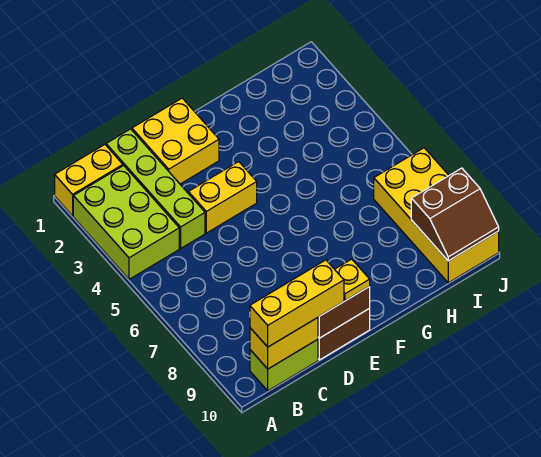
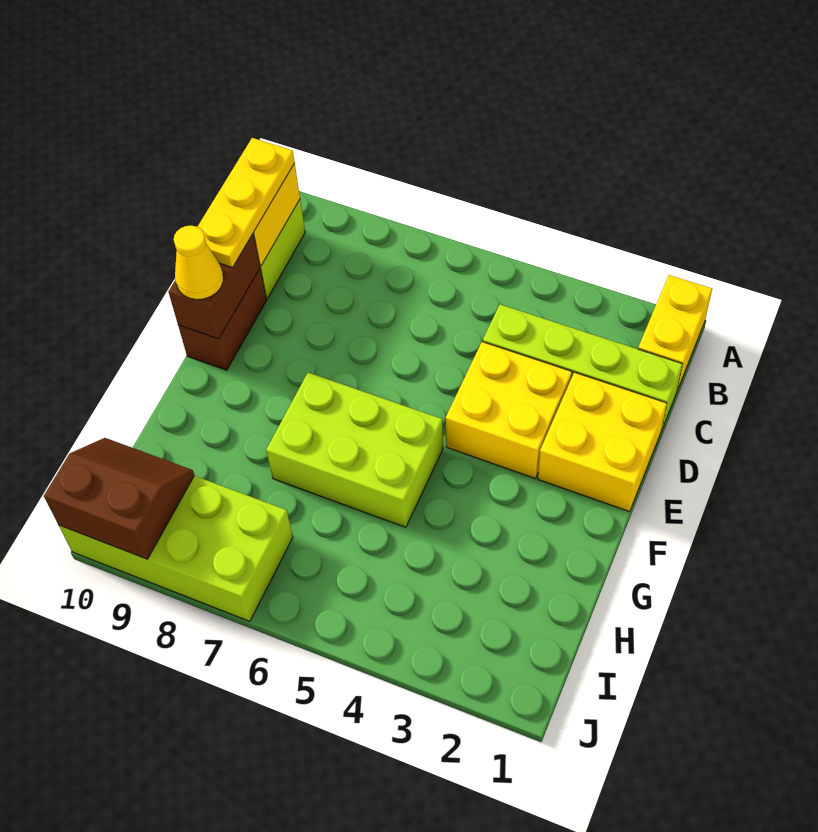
lime 2x3 brick [73,166,179,279] -> lime 2x3 brick moved to [266,373,443,527]
yellow 1x3 brick [250,260,344,347] -> yellow 1x3 plate [198,138,295,268]
yellow 1x2 brick [188,162,257,233] -> yellow 2x2 brick [446,342,572,478]
yellow 1x1 plate [335,259,370,301] -> yellow 1x1 cone [174,226,223,300]
yellow 2x4 brick [374,148,499,283] -> lime 2x4 brick [59,476,293,621]
brown 2x2 slope [411,168,499,261] -> brown 2x2 slope turned to [44,438,194,559]

